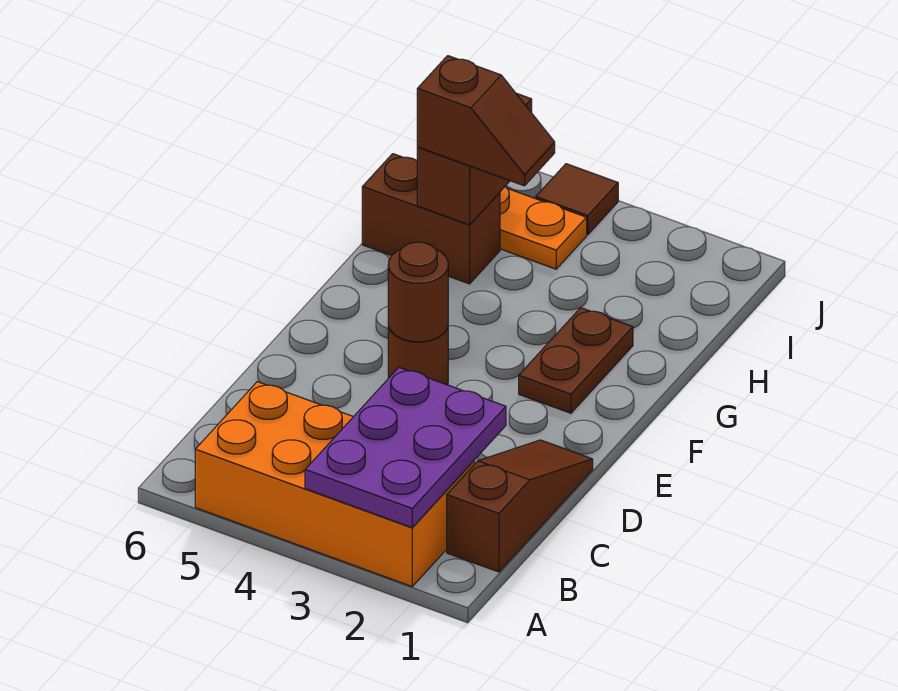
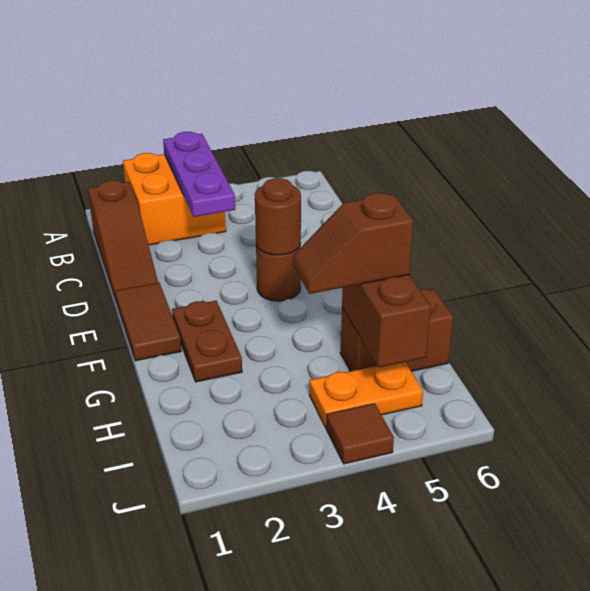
orange 2x4 brick [195,382,474,586] -> orange 2x2 brick [123,153,226,245]
purple 2x3 plate [305,367,506,527] -> purple 1x3 plate [163,132,235,217]
none -> brown 1x2 tile [116,283,181,361]

